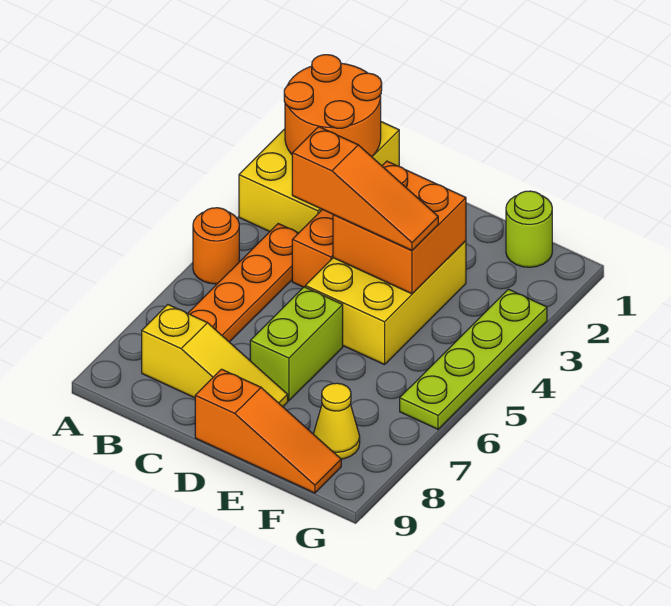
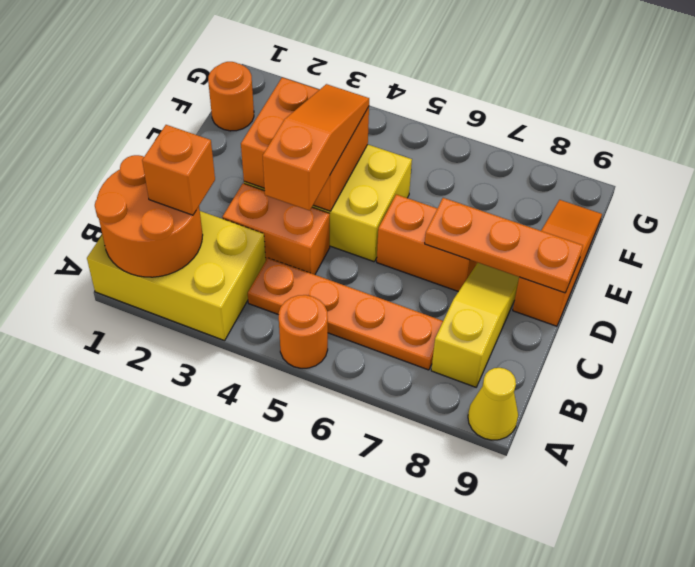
none -> orange 1x1 brick [142,125,215,215]
lime 1x2 brick [250,287,343,401] -> orange 1x2 brick [377,194,477,292]
none -> orange 1x3 plate [425,198,583,293]
lime 1x1 round brick [506,191,552,267] -> orange 1x1 round brick [208,62,254,131]
yellow 1x1 cone [314,383,360,459] -> yellow 1x1 cone moved to [468,368,518,440]
lime 1x4 plate [400,289,547,429] -> none

